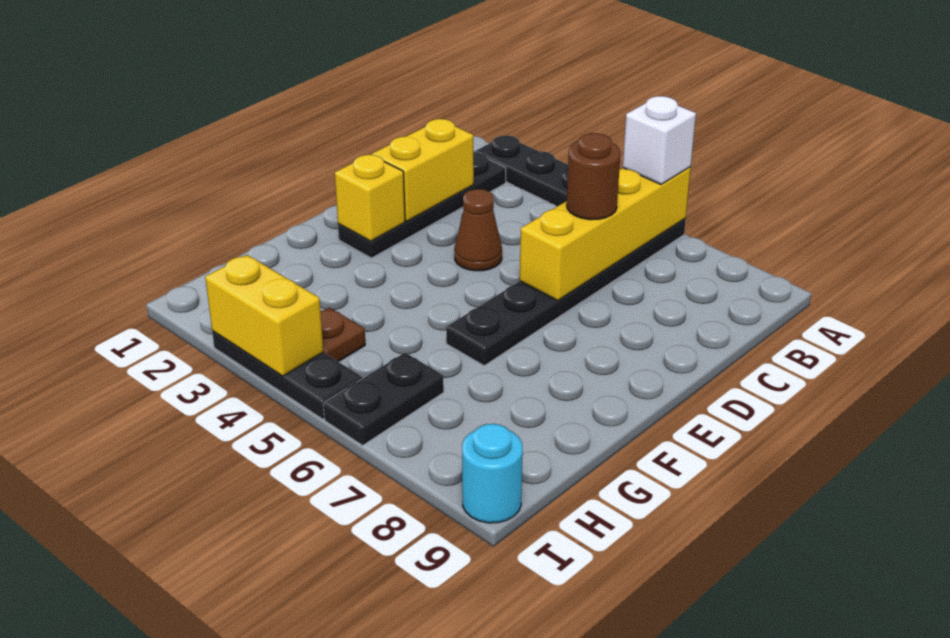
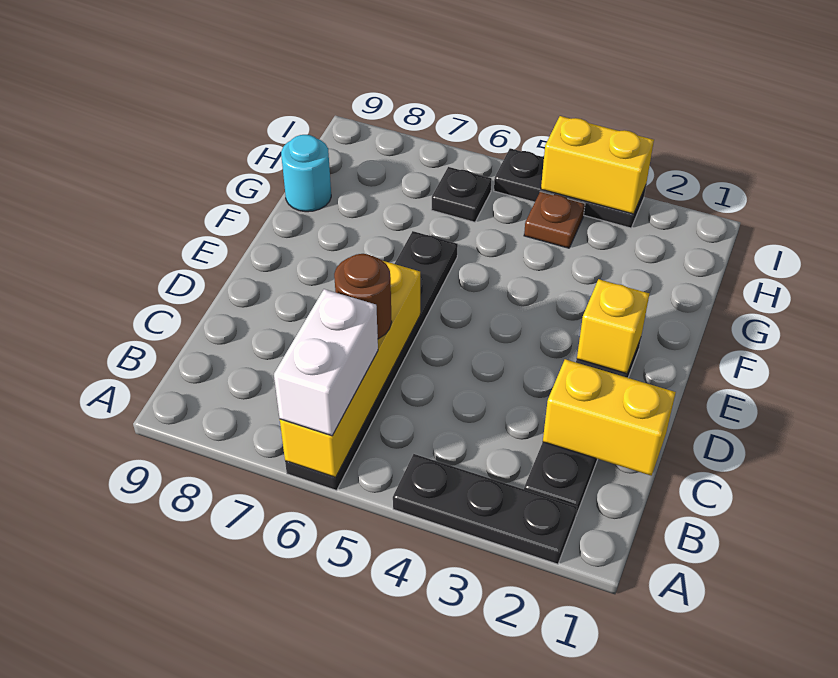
white 1x1 brick [623,96,696,184] -> white 1x2 brick [274,289,378,436]
yellow 1x2 brick [372,119,474,221] -> yellow 1x2 brick turned to [543,359,676,476]
brown 1x1 cone [454,189,502,271] -> none
black 1x2 plate [323,353,444,445] -> black 1x1 plate [431,167,492,222]
cyan 1x1 round brick [462,424,523,523] -> cyan 1x1 round brick moved to [281,135,331,212]

